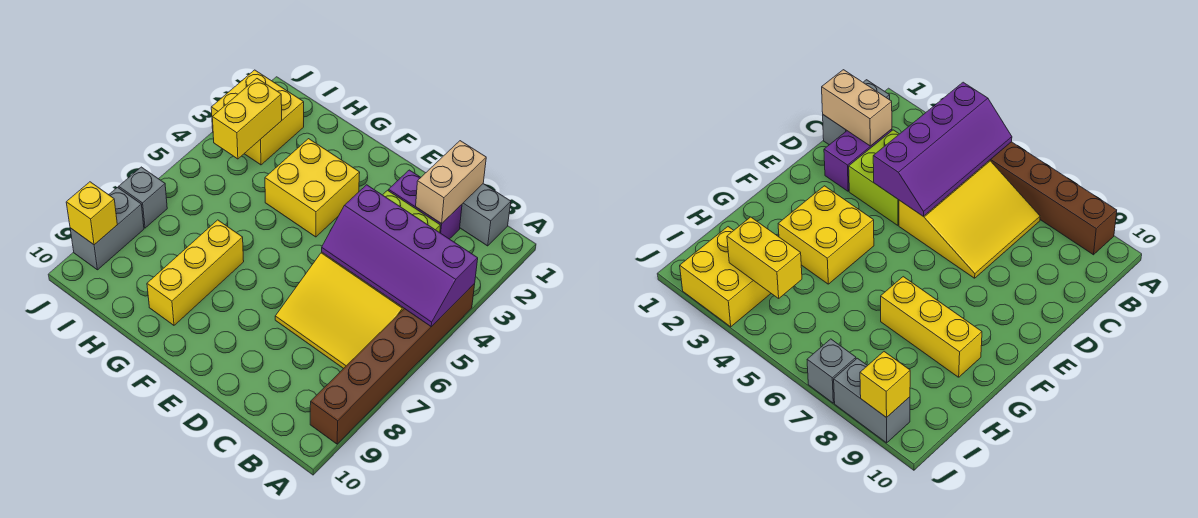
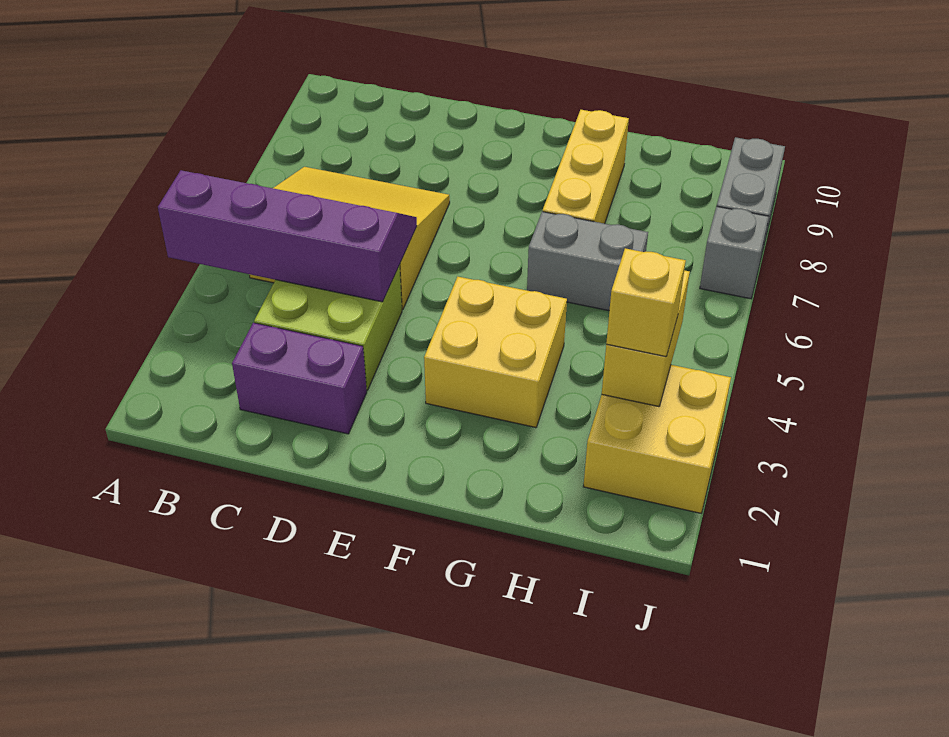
brown 1x6 brick [310,284,475,444] -> none
grey 1x2 brick [460,184,511,246] -> grey 1x2 brick moved to [527,212,648,311]
tan 1x2 brick [416,141,486,224] -> none
yellow 1x1 brick [66,182,117,245] -> yellow 1x1 brick moved to [606,248,686,357]

